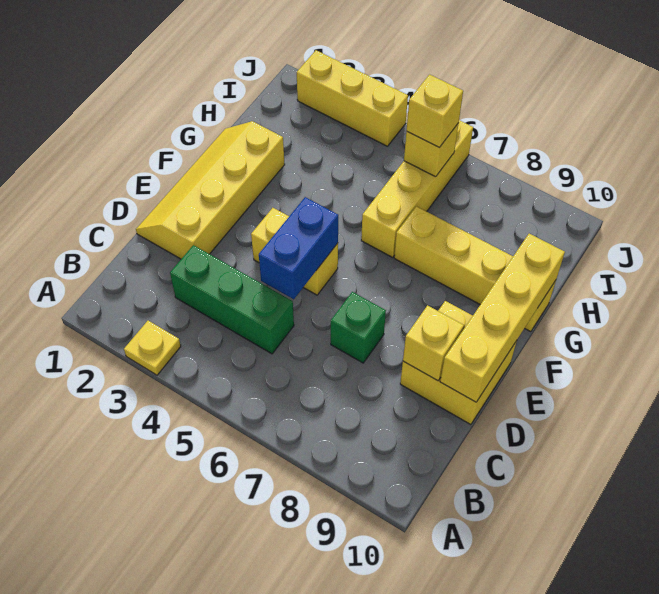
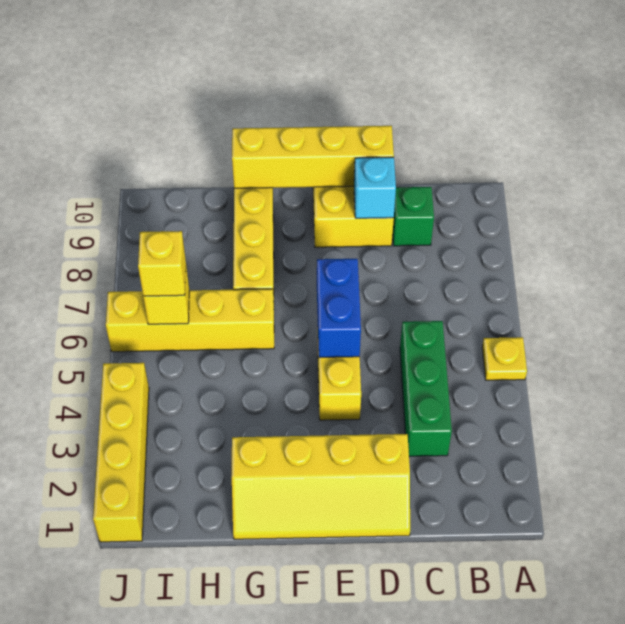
yellow 1x1 plate [124,321,181,375] -> yellow 1x1 plate moved to [482,337,527,380]
blue 1x2 brick [259,197,338,299] -> blue 1x2 brick turned to [317,259,361,357]
green 1x1 brick [331,292,386,363] -> green 1x1 brick moved to [393,187,434,246]
yellow 1x1 brick [403,305,464,381] -> cyan 1x1 brick [354,157,396,218]
yellow 1x3 brick [297,50,408,146] -> yellow 1x4 brick [93,363,149,542]

